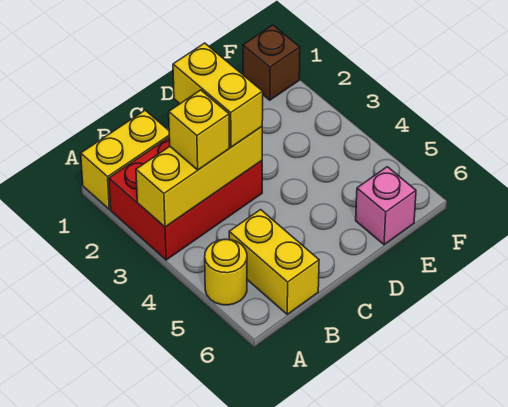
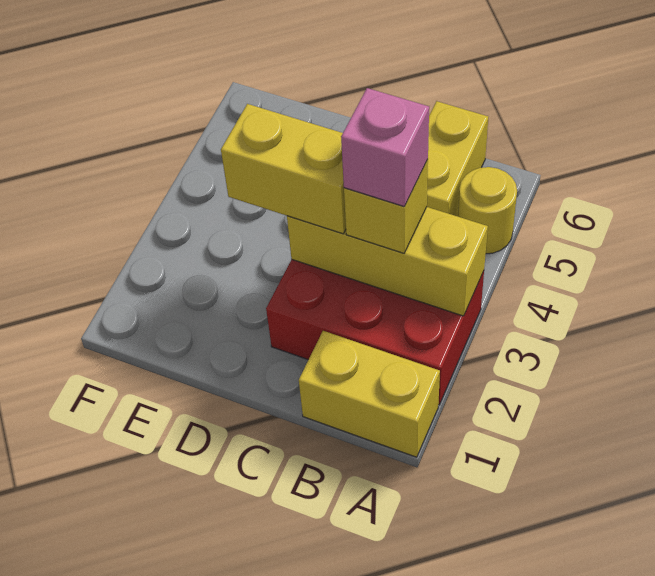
yellow 1x2 brick [173,43,263,147] -> yellow 1x2 brick turned to [221,104,346,234]
pink 1x1 brick [356,167,416,245] -> pink 1x1 brick moved to [341,88,429,206]
brown 1x1 brick [243,25,300,100] -> none

